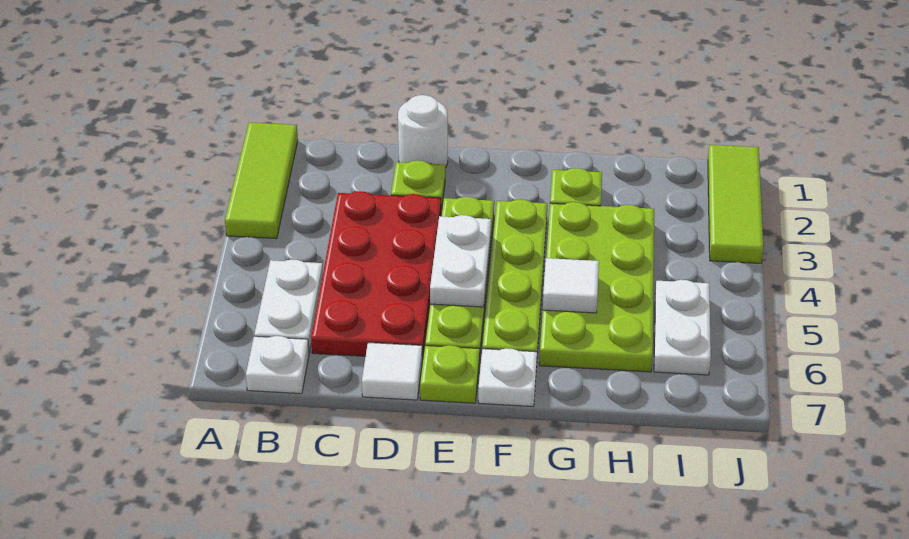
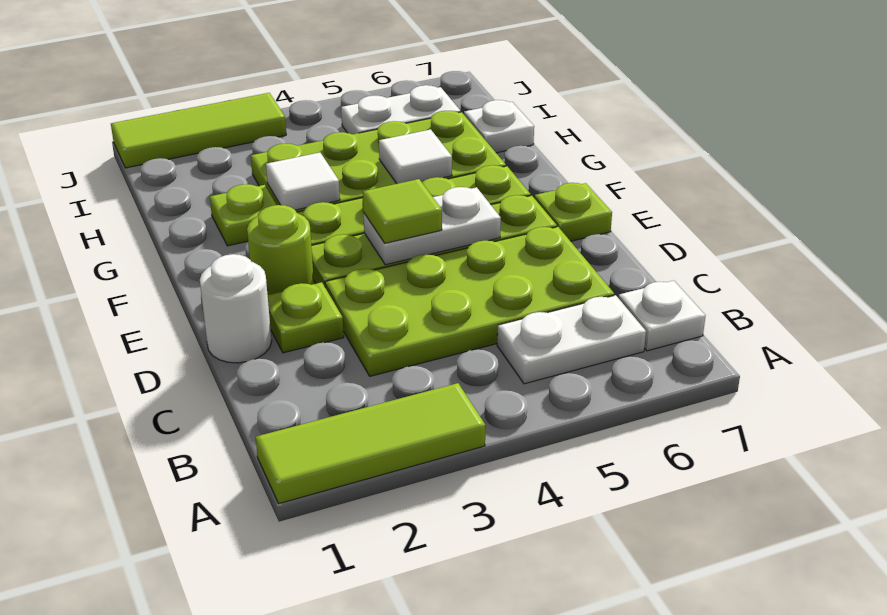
red 2x4 plate [311,191,441,359] -> lime 2x4 plate [325,227,614,376]
white 1x1 tile [362,343,422,400] -> white 1x1 tile moved to [266,153,340,210]
none -> lime 1x1 round brick [247,205,314,295]
none -> lime 1x1 tile [363,179,442,243]
white 1x1 plate [478,348,537,406] -> white 1x1 plate moved to [464,100,534,153]

